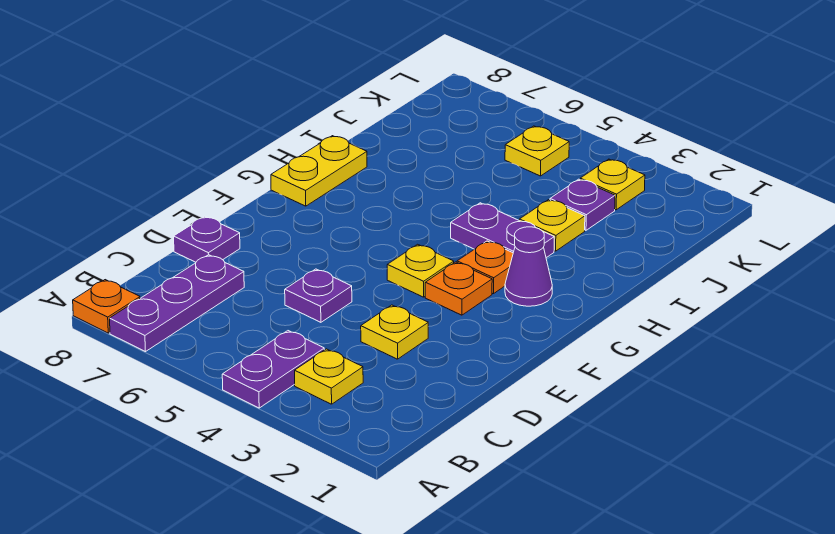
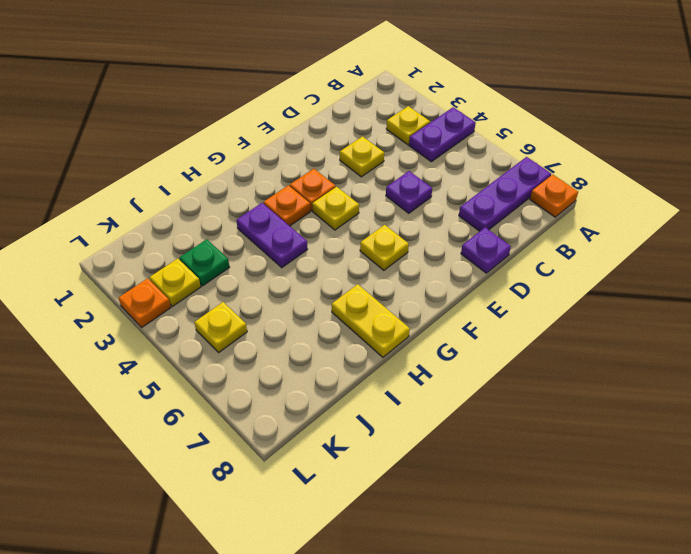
purple 1x1 cone [505,227,552,306] -> none
yellow 1x2 plate [271,136,367,206] -> yellow 1x2 plate turned to [332,284,410,357]
yellow 1x1 plate [519,200,585,251] -> yellow 1x1 plate moved to [360,225,409,270]
purple 1x1 plate [550,179,615,230] -> green 1x1 plate [179,239,229,286]
none -> orange 1x1 plate [118,278,171,327]

